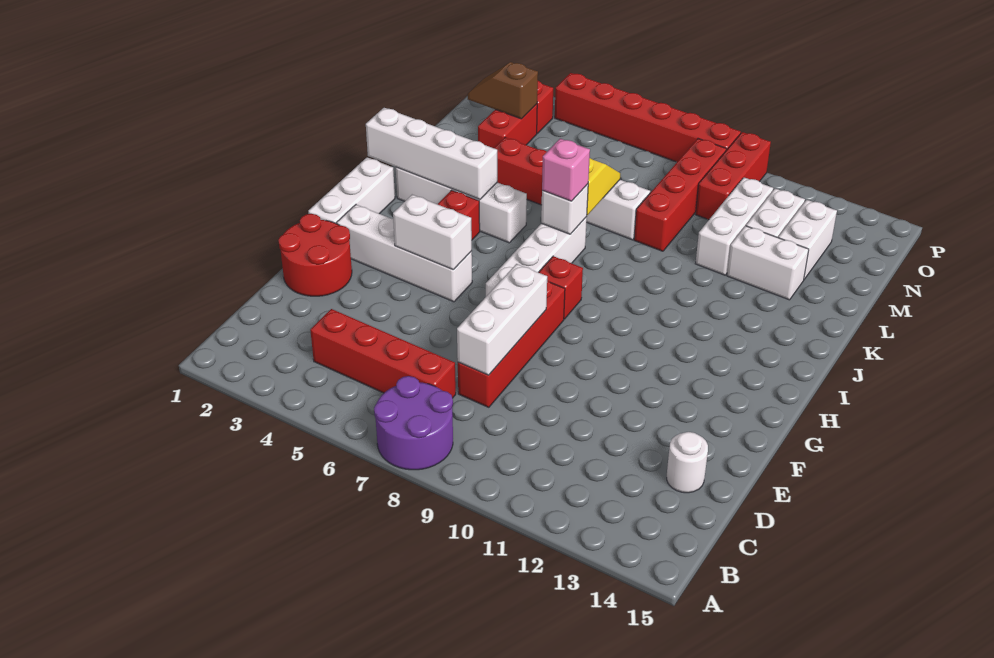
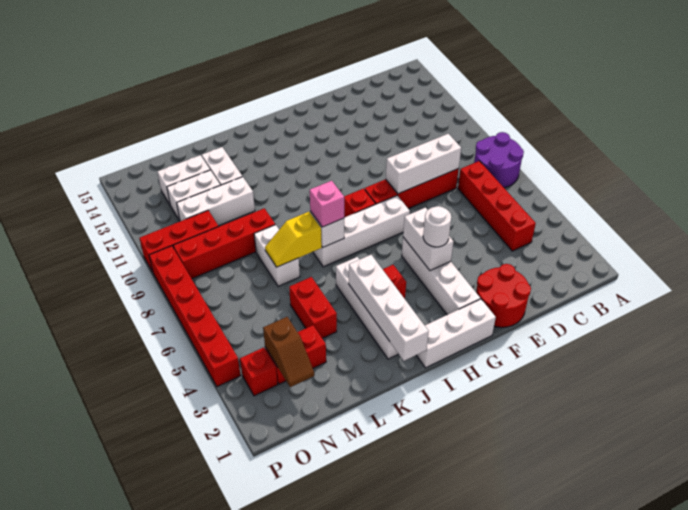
white 1x1 round brick [667,432,708,493] -> white 1x1 round brick moved to [423,206,451,247]

